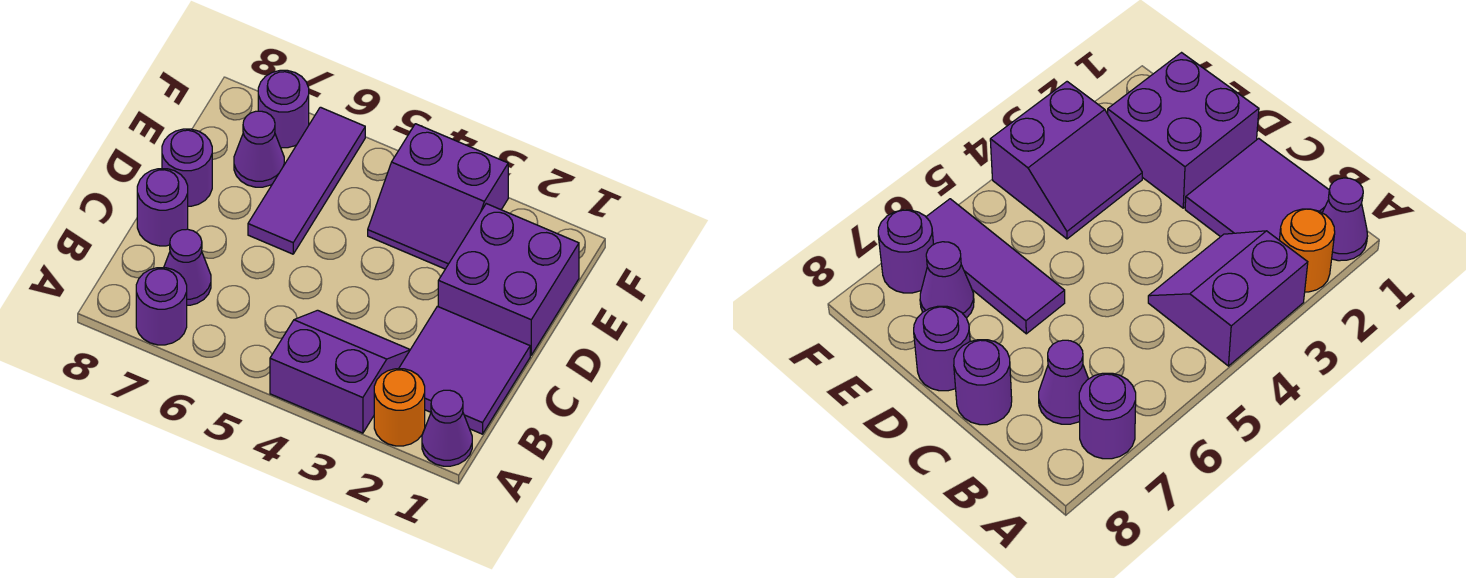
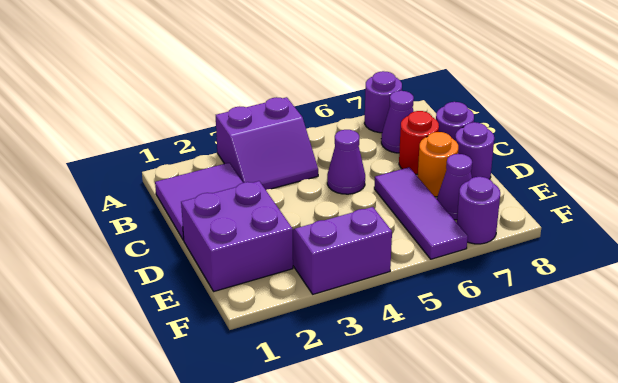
purple 1x1 cone [422,390,472,466] -> purple 1x1 cone moved to [327,130,365,194]
orange 1x1 round brick [374,369,425,446] -> orange 1x1 round brick moved to [418,132,458,197]
none -> red 1x1 round brick [399,111,439,174]

